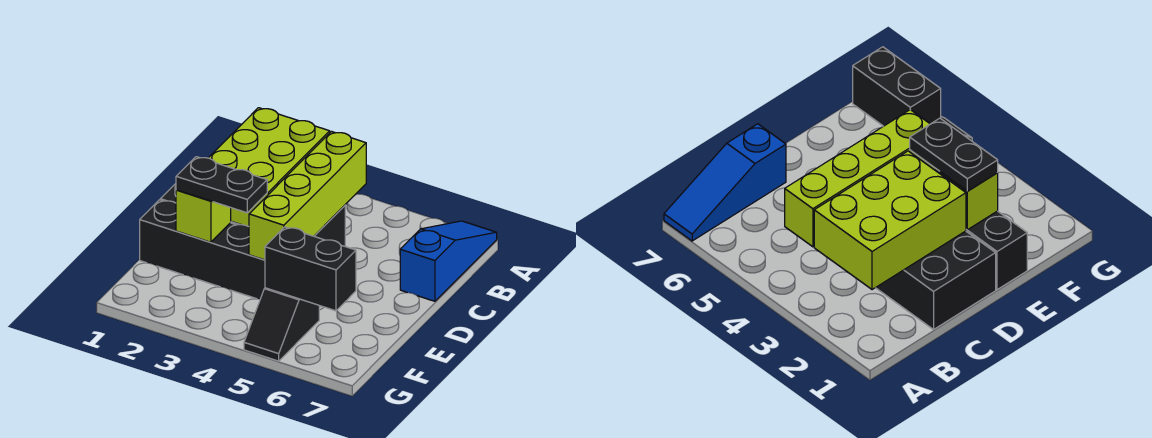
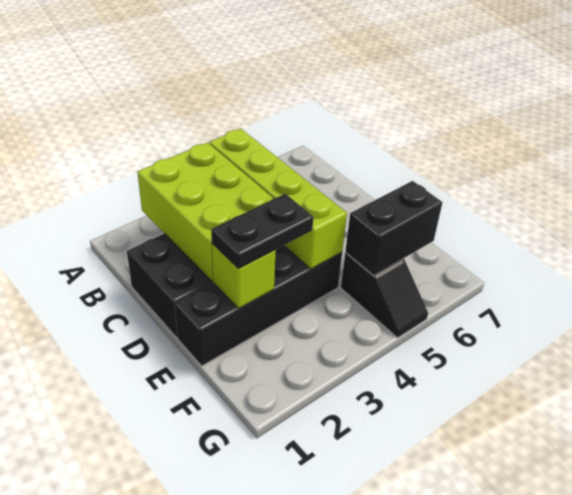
blue 1x3 slope [400,221,497,301] -> none

